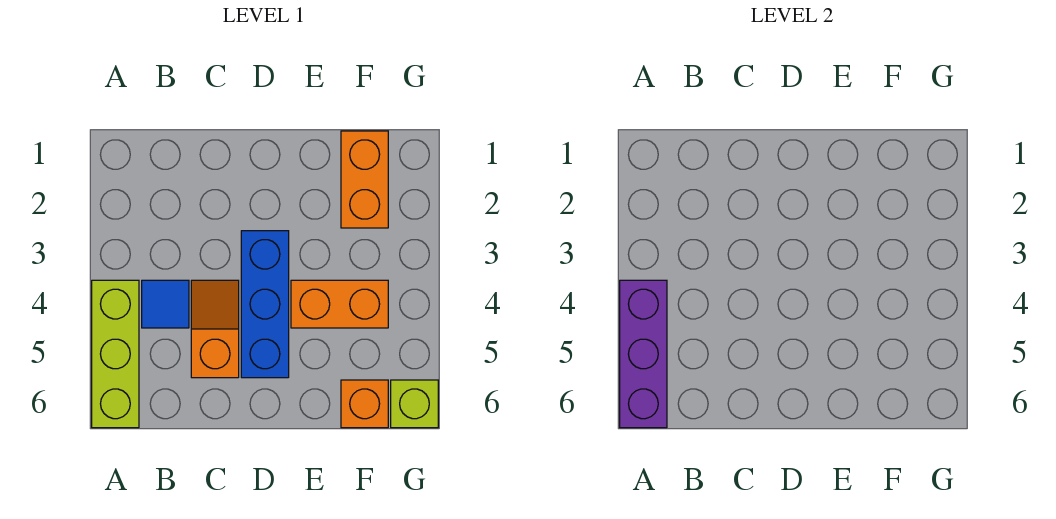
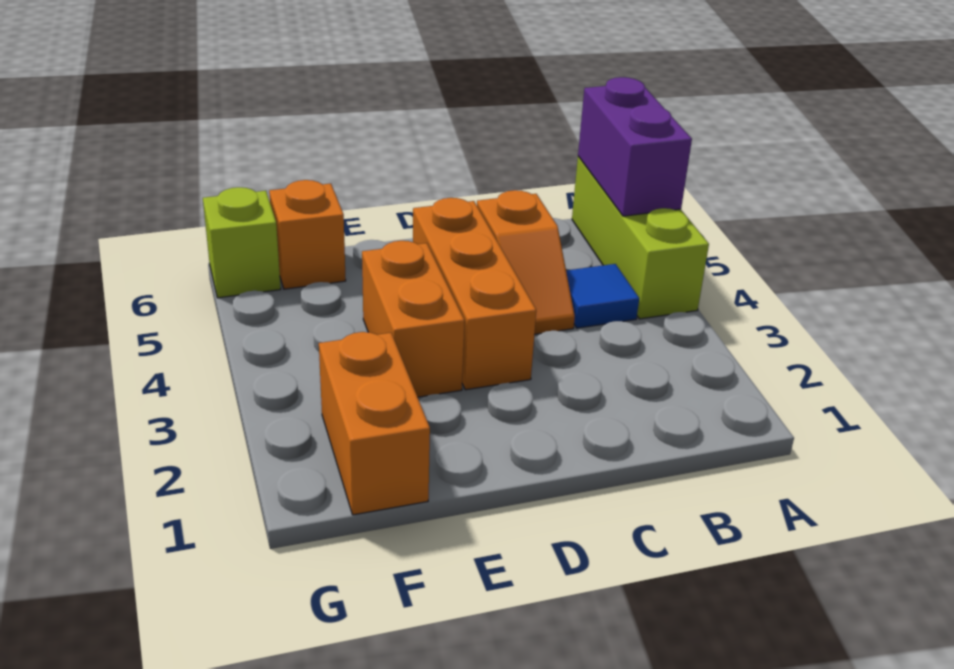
purple 1x3 brick [620,280,667,428] -> purple 1x2 brick [578,77,692,216]
blue 1x3 brick [241,231,289,378] -> orange 1x3 brick [413,198,536,390]
orange 1x2 brick [291,280,388,328] -> orange 1x2 brick turned to [362,241,465,397]

